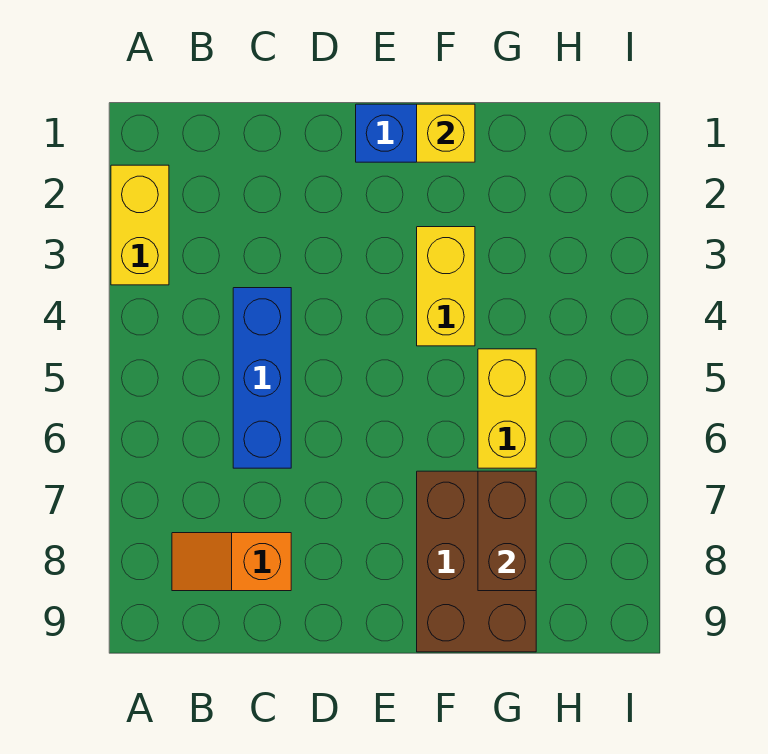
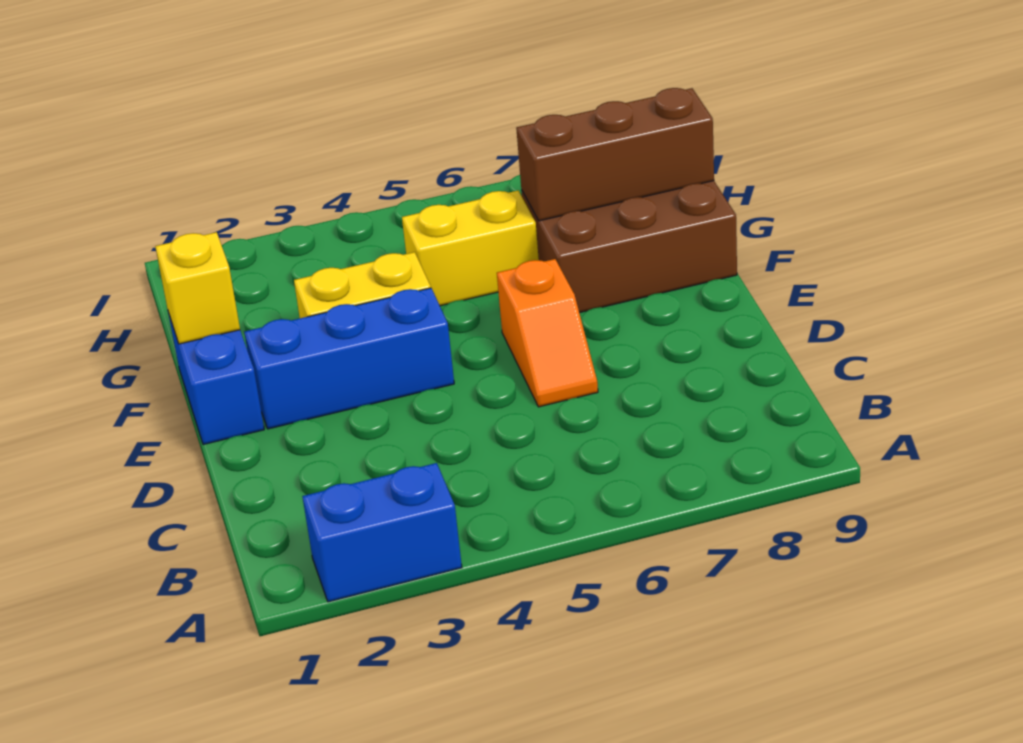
yellow 1x2 brick [111,165,169,285] -> blue 1x2 brick [302,463,462,602]
orange 1x2 slope [172,533,291,591] -> orange 1x2 slope moved to [497,259,598,407]
blue 1x3 brick [233,288,291,468] -> blue 1x3 brick moved to [244,288,454,429]
brown 1x2 brick [478,471,536,591] -> brown 1x3 brick [516,88,714,221]

